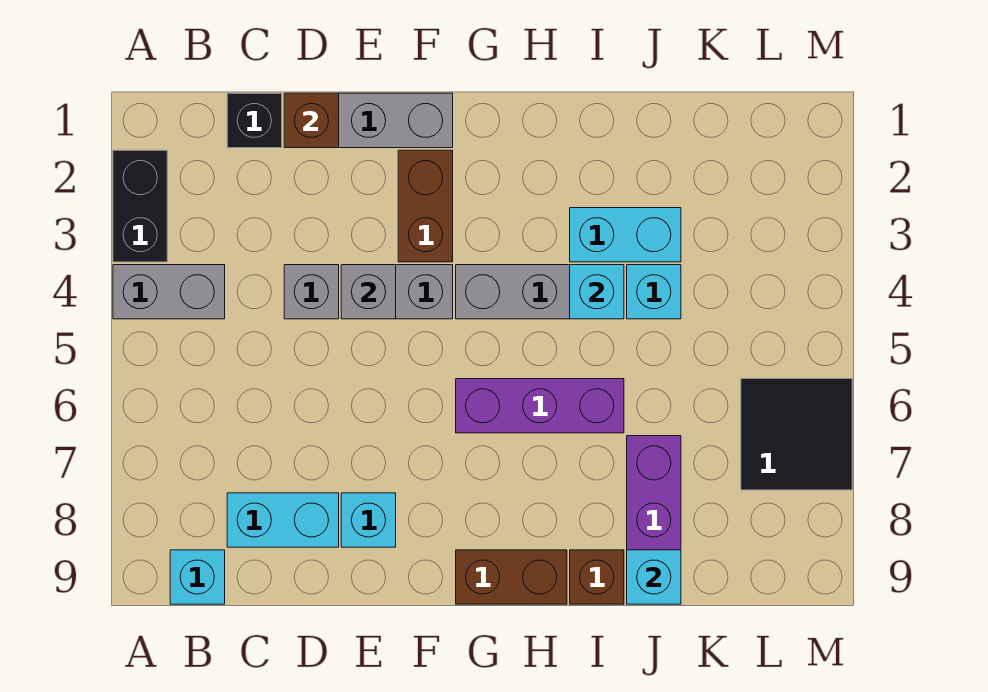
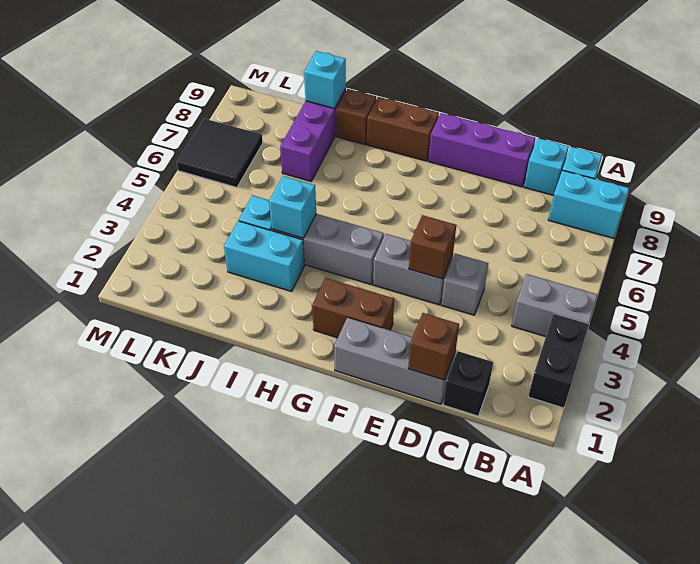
cyan 1x2 brick [227,493,339,547] -> cyan 1x2 brick moved to [548,170,629,238]
grey 1x1 brick [341,265,396,319] -> brown 1x1 brick [409,215,456,279]
cyan 1x1 brick [341,493,396,547] -> cyan 1x1 brick moved to [524,138,569,195]
brown 1x2 brick [398,150,453,262] -> brown 1x2 brick turned to [312,278,394,338]
purple 1x3 brick [456,379,624,433] -> purple 1x3 brick moved to [429,113,536,187]

